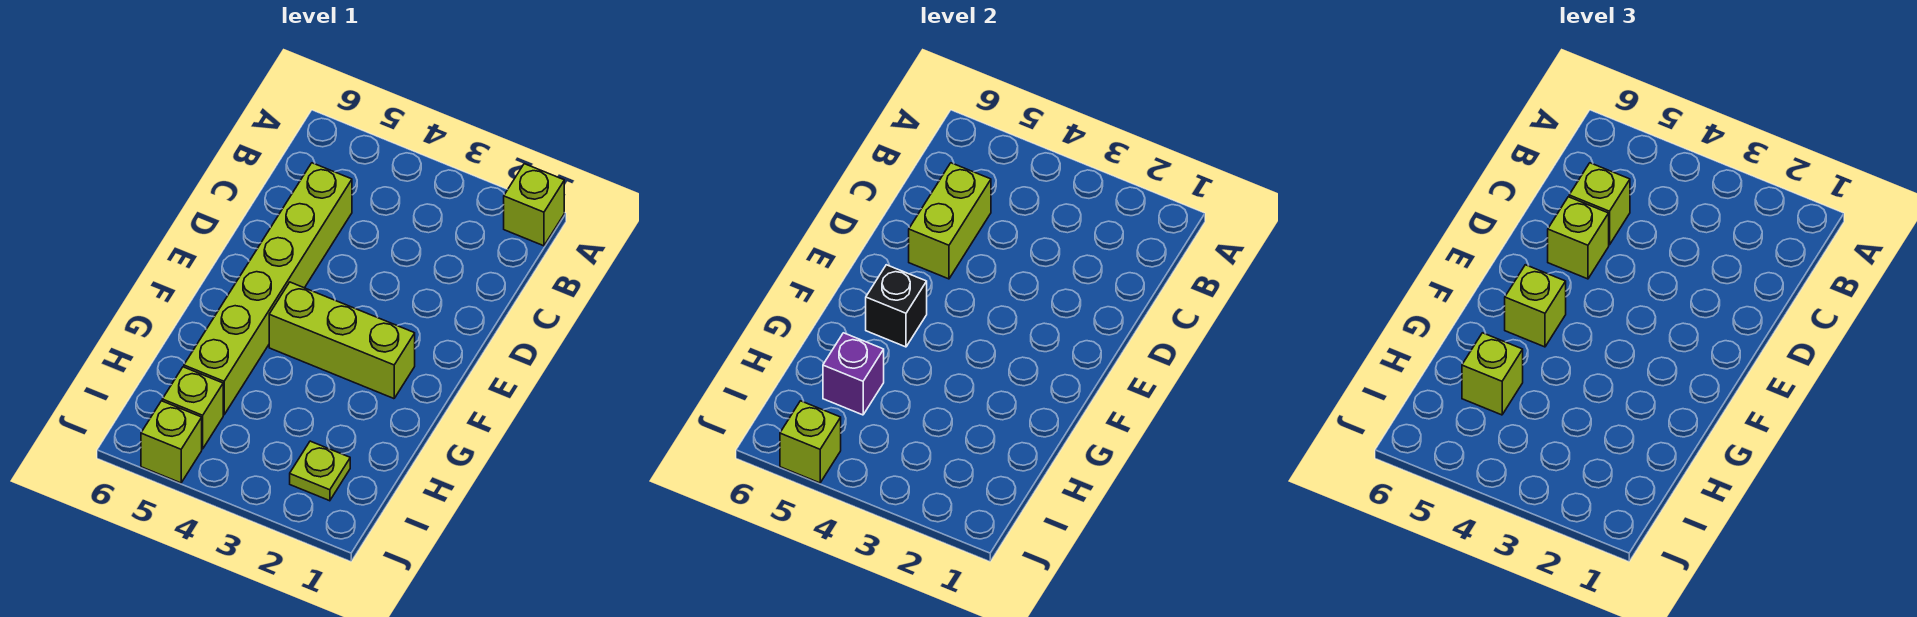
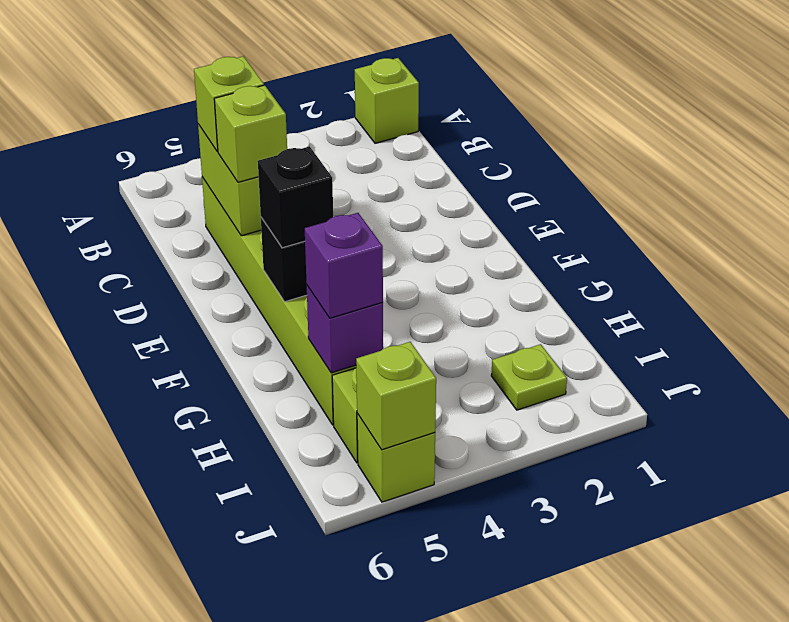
lime 1x3 brick [269,282,415,399] -> none
lime 1x1 brick [1505,265,1566,347] -> black 1x1 brick [258,146,333,248]
lime 1x1 brick [1462,333,1523,415] -> purple 1x1 brick [305,213,383,318]

